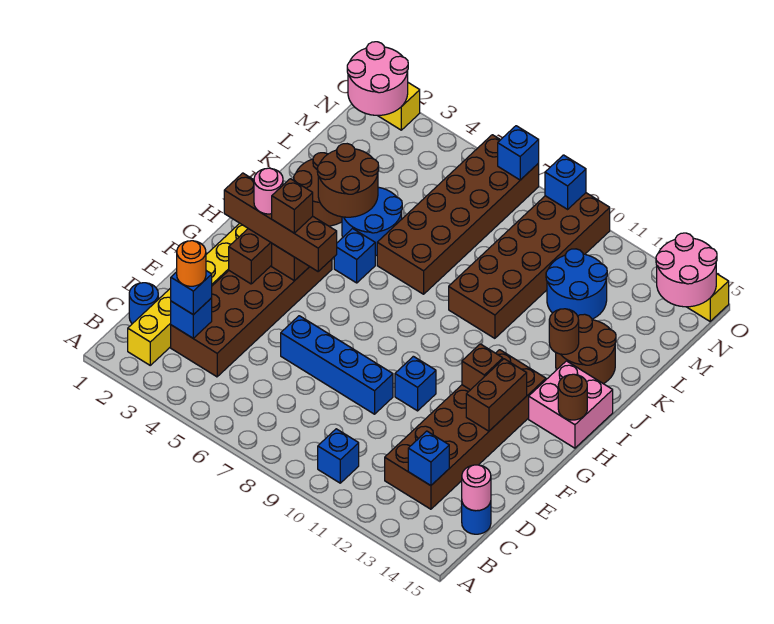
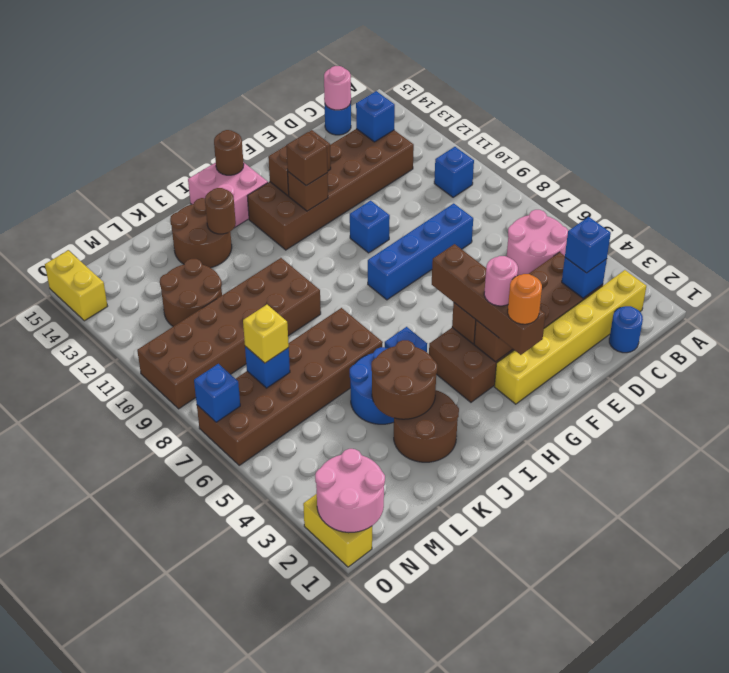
orange 1x1 round brick [177,241,206,286] -> orange 1x1 round brick moved to [508,274,542,324]
blue 1x4 brick [281,316,393,414] -> blue 1x4 brick turned to [368,203,473,300]
brown 1x1 brick [272,179,313,233] -> brown 1x1 brick moved to [286,132,328,186]
blue 2x2 round brick [546,249,607,319] -> brown 2x2 round brick [160,259,222,326]
none -> yellow 1x1 brick [243,305,289,363]
pink 2x2 round brick [656,233,717,307] -> pink 2x2 round brick moved to [507,210,568,276]
blue 1x1 brick [545,155,586,209] -> blue 1x1 brick moved to [245,346,290,388]

